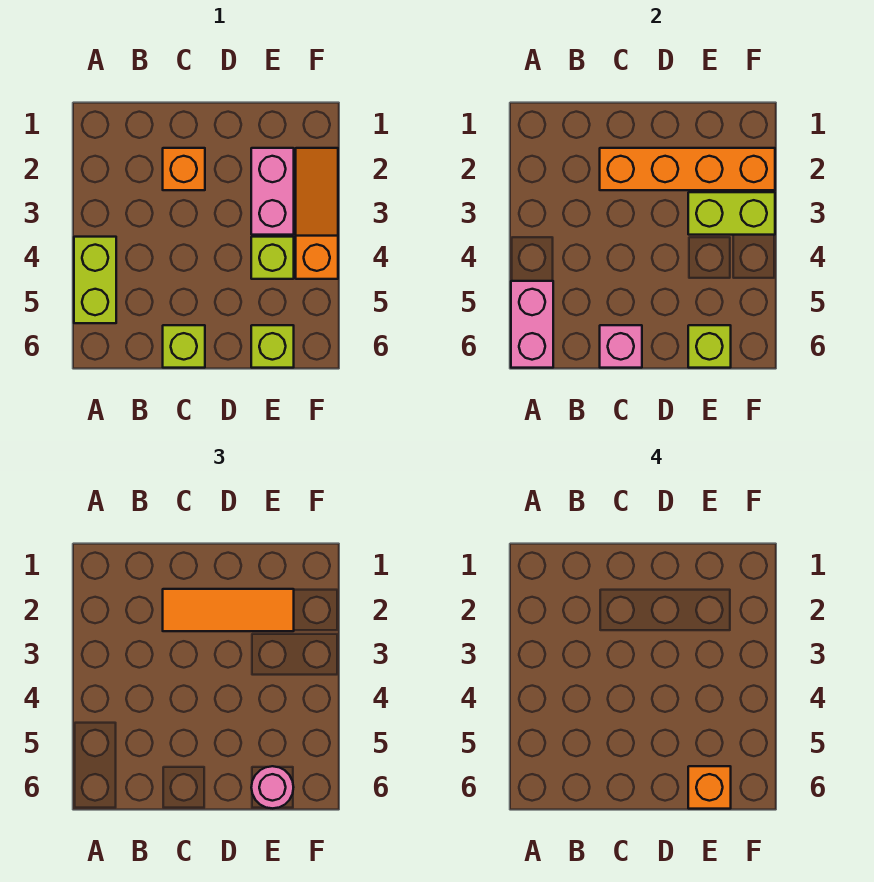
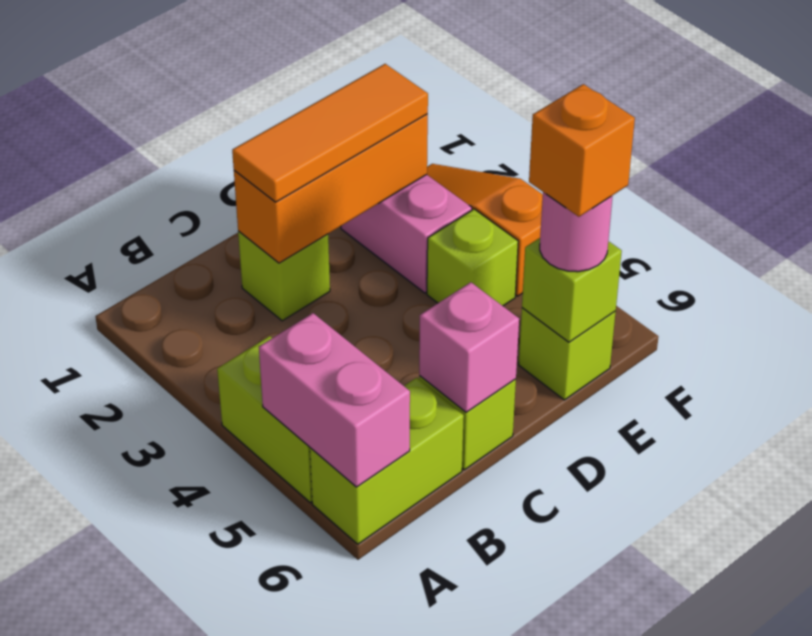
orange 1x1 brick [163,148,205,190] -> lime 1x1 brick [238,231,330,321]
orange 1x4 brick [600,148,775,190] -> orange 1x3 brick [234,114,428,263]
lime 1x2 brick [688,192,775,235] -> lime 1x2 brick moved to [310,378,464,544]

